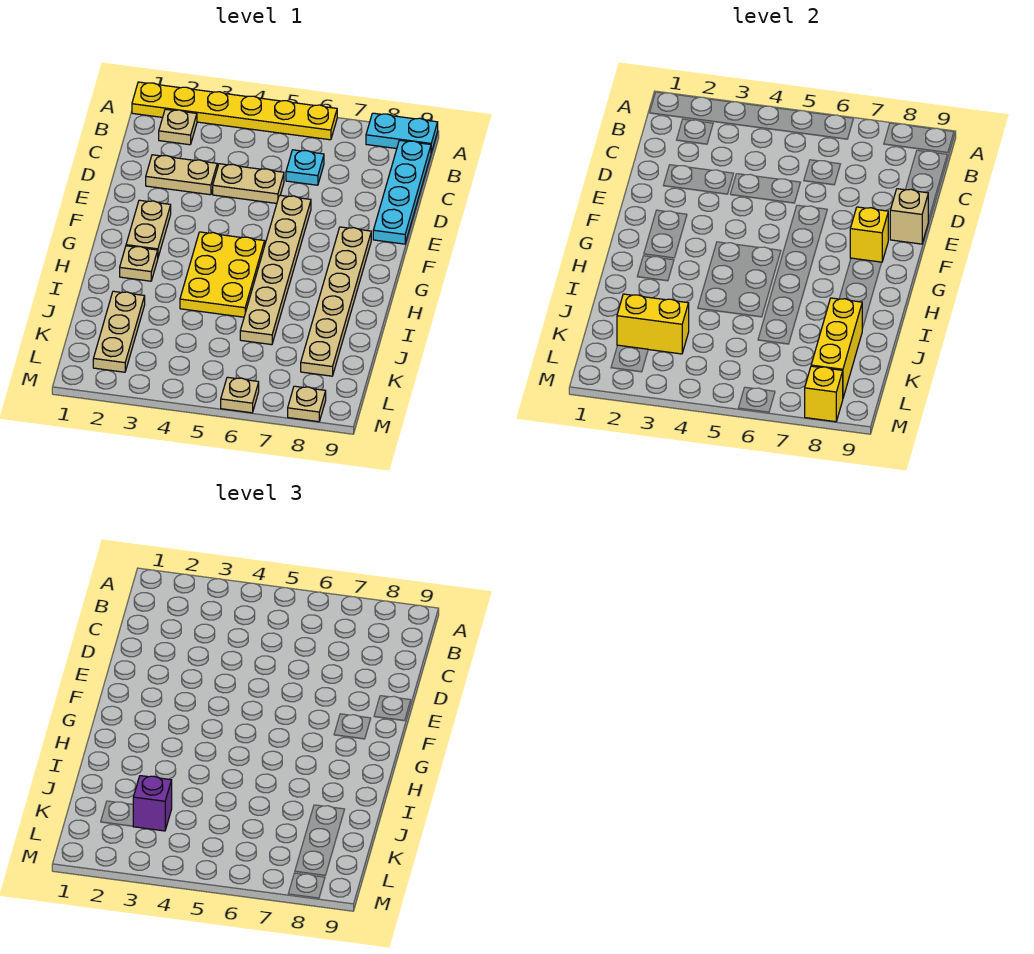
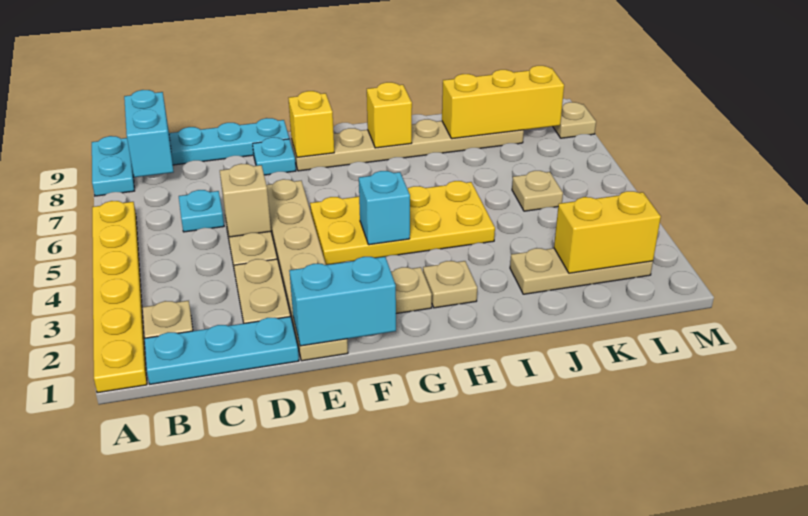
none -> cyan 1x3 plate [145,317,299,384]
none -> cyan 1x2 brick [124,90,173,177]
none -> cyan 1x2 brick [289,257,396,346]
tan 1x6 plate [240,195,311,345] -> tan 1x6 plate turned to [267,179,348,361]
none -> cyan 1x1 plate [253,137,296,175]
tan 1x1 brick [890,189,928,244] -> tan 1x1 brick moved to [220,164,271,237]
yellow 2x3 plate [180,232,265,317] -> yellow 2x4 plate [310,181,495,265]
none -> cyan 1x1 brick [359,171,410,245]
yellow 1x2 brick [617,294,689,354] -> yellow 1x2 brick turned to [554,191,661,273]
purple 1x1 brick [133,776,172,831] -> none
tan 1x1 plate [221,377,259,413] -> tan 1x1 plate moved to [512,171,563,211]
yellow 1x1 brick [805,366,843,422] -> yellow 1x1 brick moved to [367,82,412,148]

